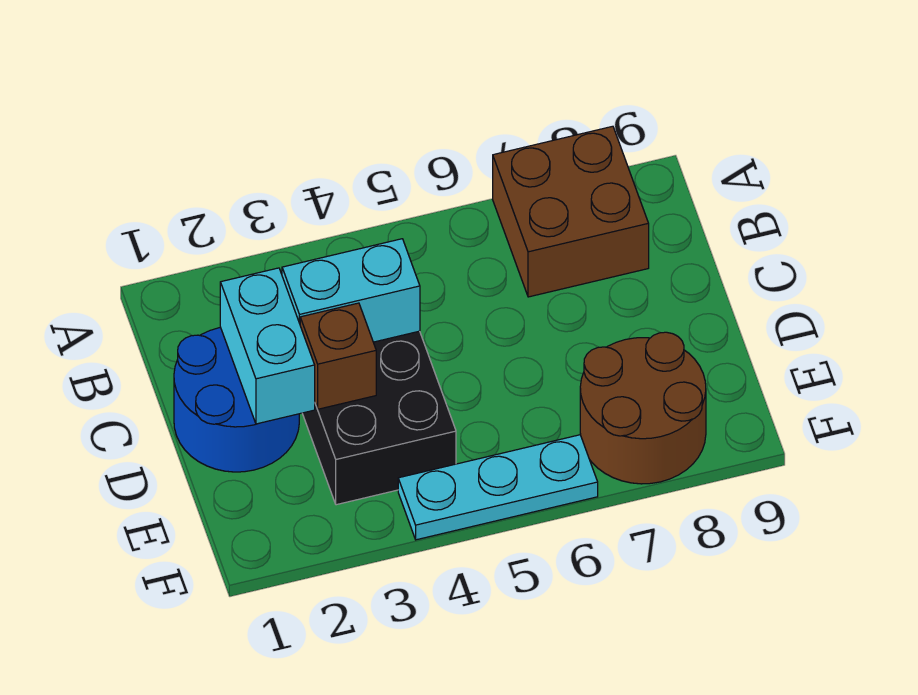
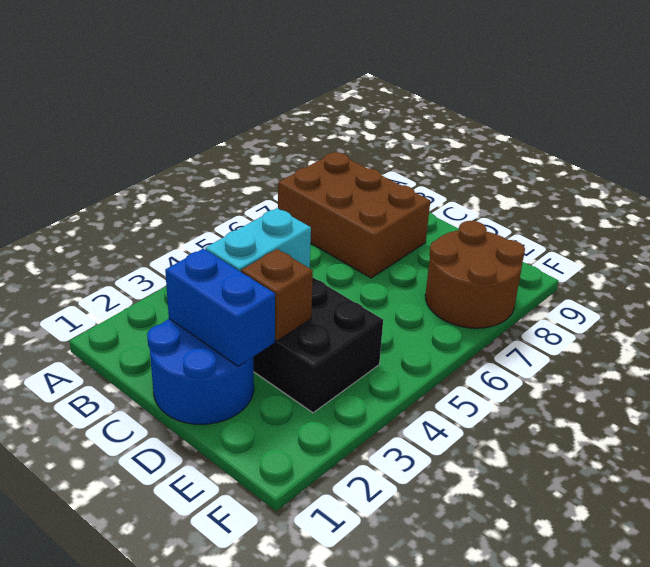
brown 2x2 brick [493,126,649,297] -> brown 2x3 brick [278,152,430,278]
cyan 1x2 brick [220,268,315,424] -> blue 1x2 brick [165,249,275,366]
cyan 1x3 plate [398,435,598,540] -> none

